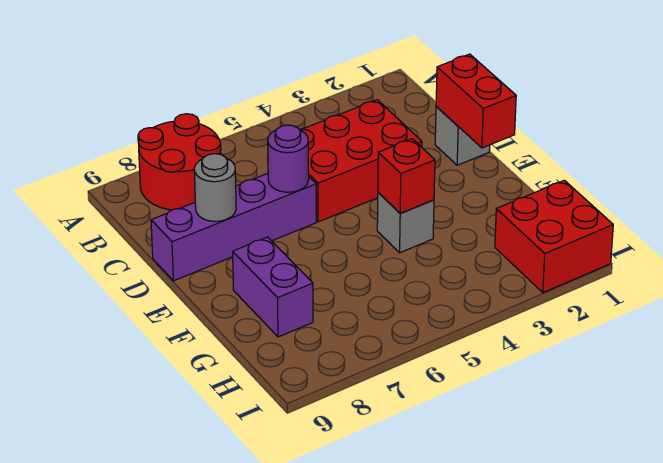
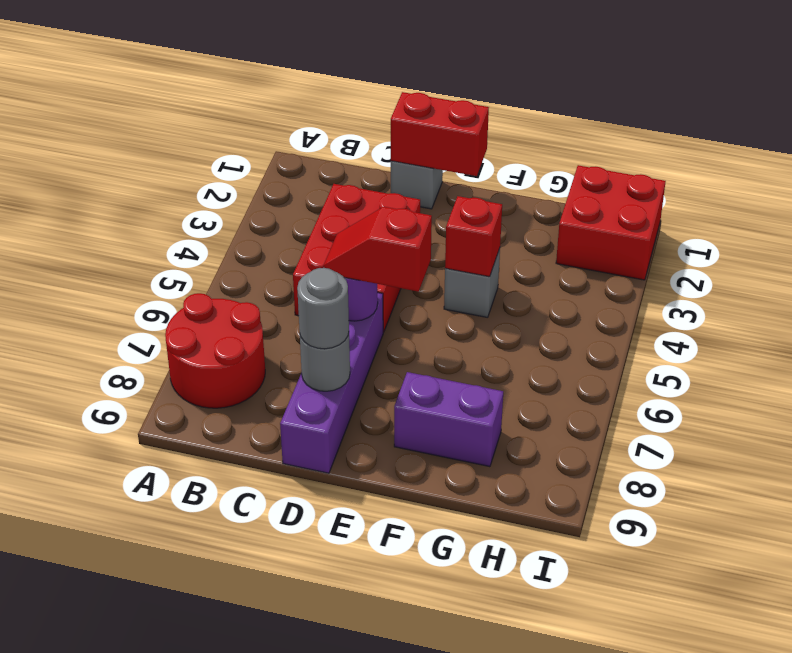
none -> red 1x2 slope [323,207,432,292]
none -> grey 1x1 round brick [297,268,349,349]

